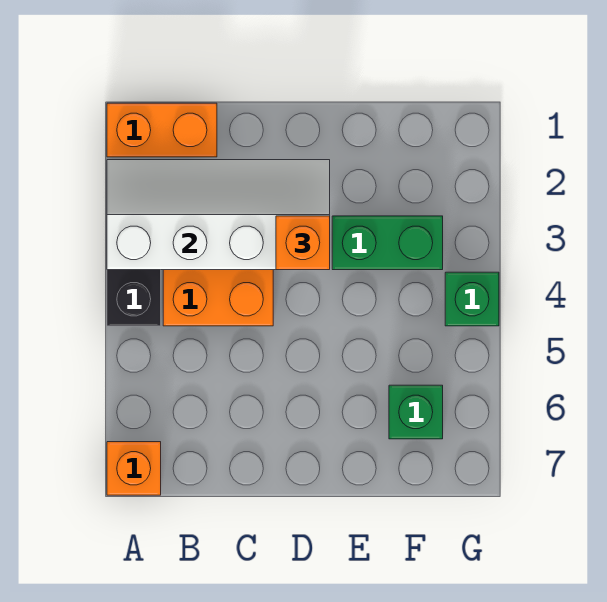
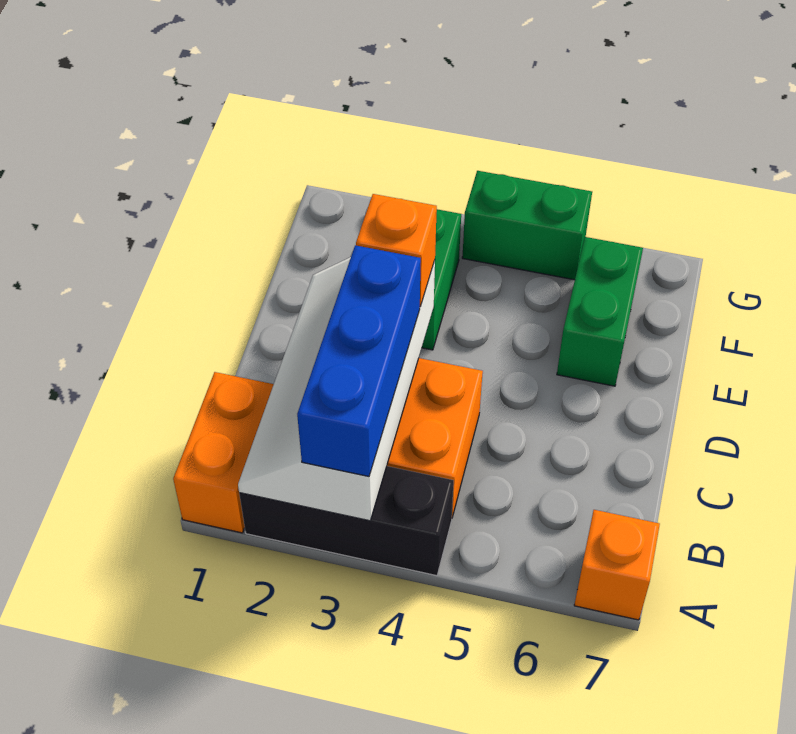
none -> blue 1x3 brick [297,245,421,476]
green 1x1 brick [389,385,443,439] -> green 1x2 brick [557,237,643,386]
green 1x1 brick [445,272,499,326] -> green 1x2 brick [462,171,592,280]

